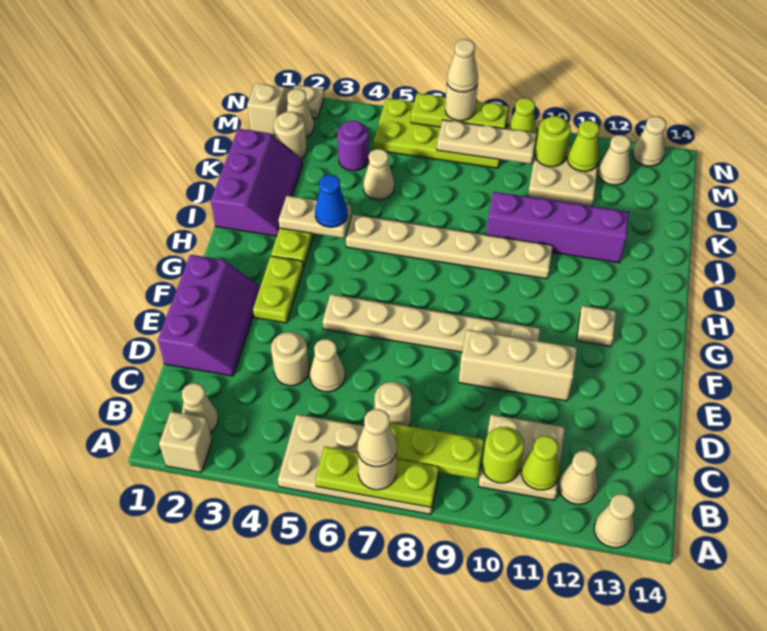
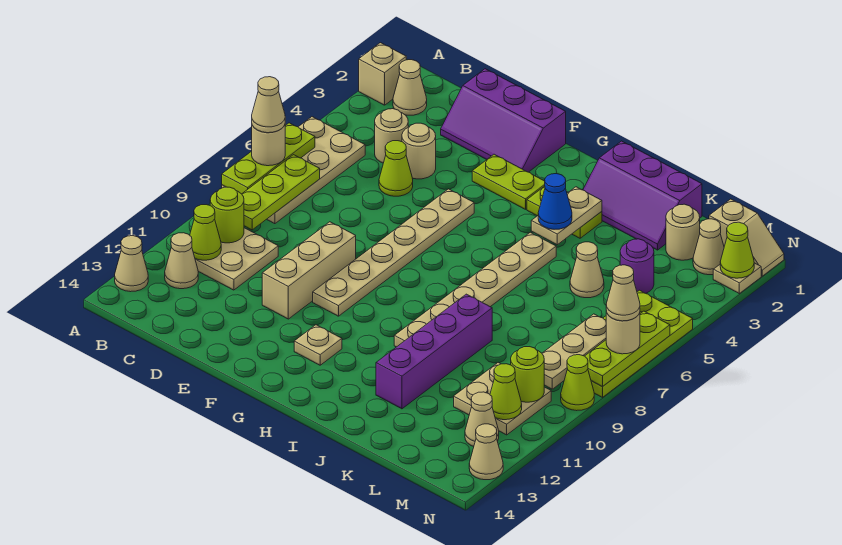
tan 1x1 round brick [374,382,411,426] -> tan 1x1 round brick moved to [375,109,408,163]
tan 1x1 cone [310,339,345,392] -> lime 1x1 cone [379,141,413,196]
none -> lime 1x1 cone [720,222,754,278]

